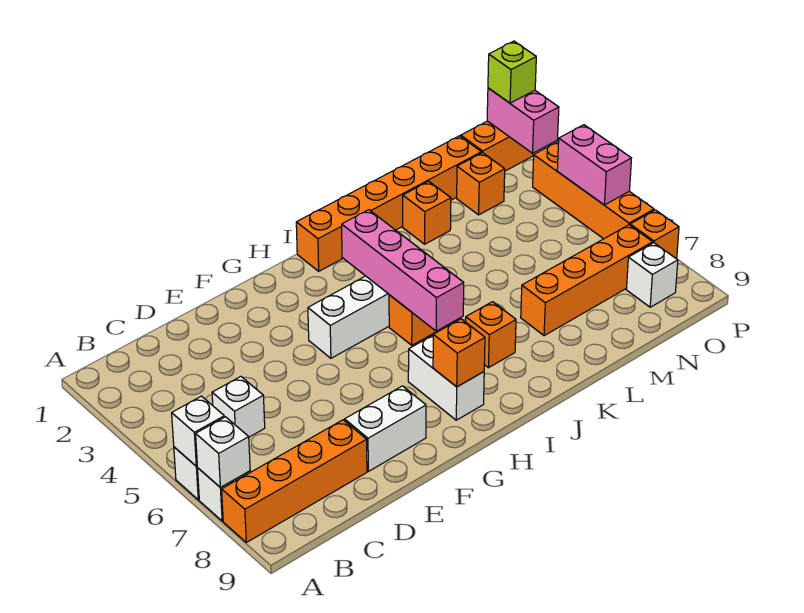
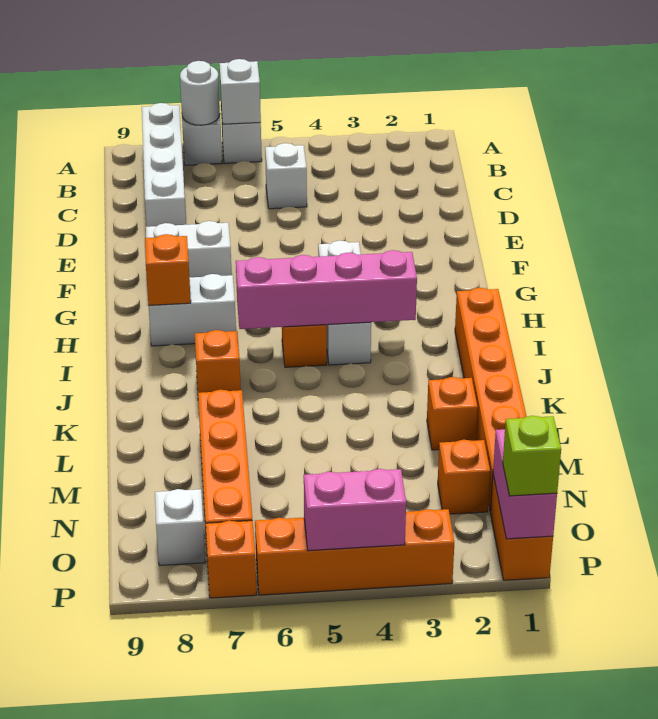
white 1x1 brick [196,417,250,488] -> white 1x1 round brick [180,61,220,125]
orange 1x4 brick [222,420,367,542] -> white 1x4 brick [142,103,186,227]
white 1x2 brick [345,386,426,471] -> white 1x2 brick turned to [146,221,232,277]
pink 1x2 brick [487,88,559,153] -> pink 1x2 brick turned to [493,429,557,539]

